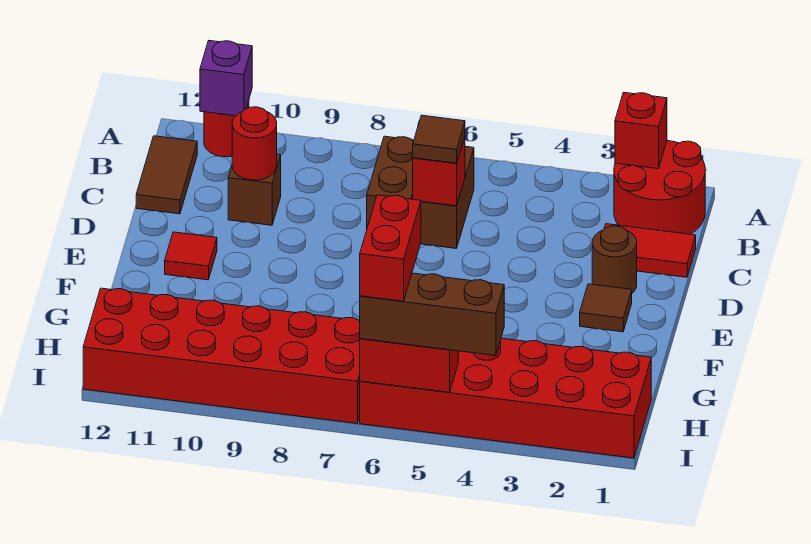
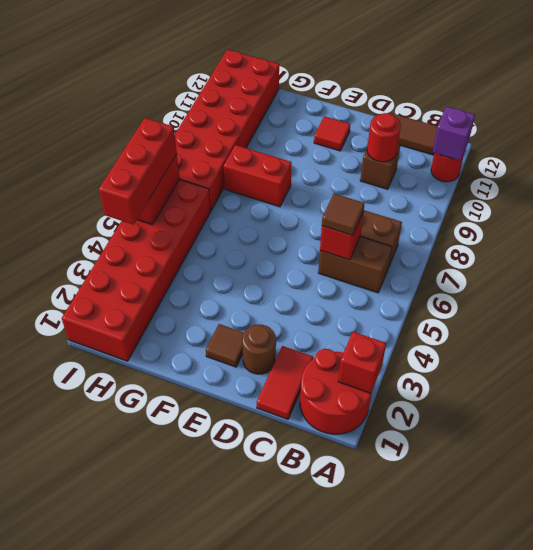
red 1x2 brick [360,195,421,301] -> red 1x2 brick moved to [224,145,292,207]
brown 1x3 brick [360,273,504,356] -> red 1x3 brick [99,118,177,225]

